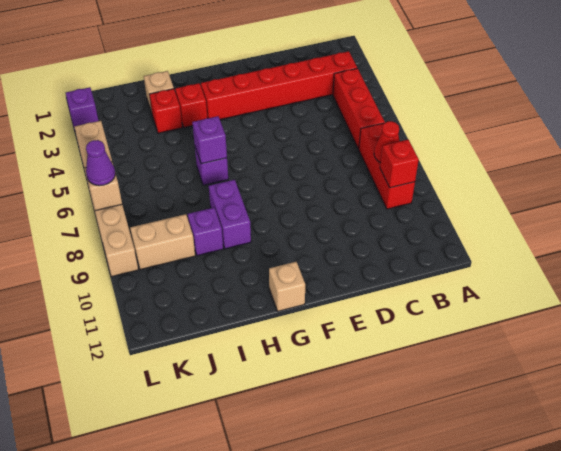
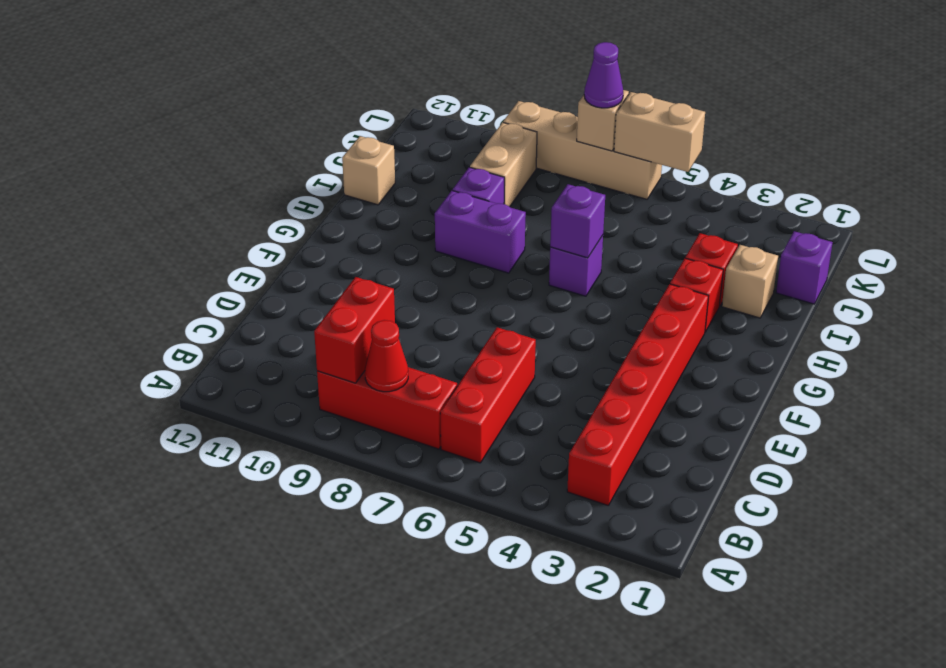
red 1x3 brick [333,68,385,149] -> red 1x3 brick turned to [440,327,536,463]
red 1x1 brick [380,139,419,188] -> red 1x2 brick [314,277,395,383]
tan 1x1 brick [269,262,305,311] -> tan 1x1 brick moved to [342,136,395,205]
purple 1x1 brick [66,87,98,130] -> purple 1x1 brick moved to [776,231,833,304]

